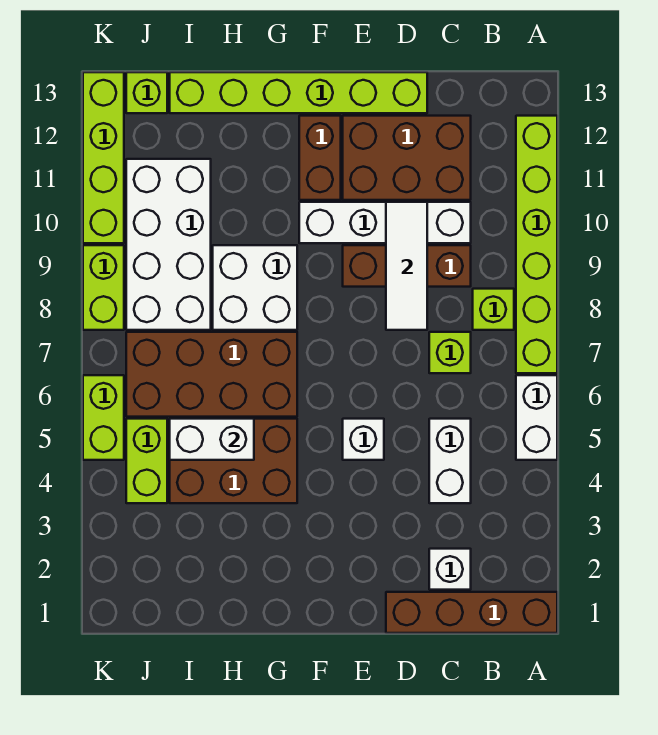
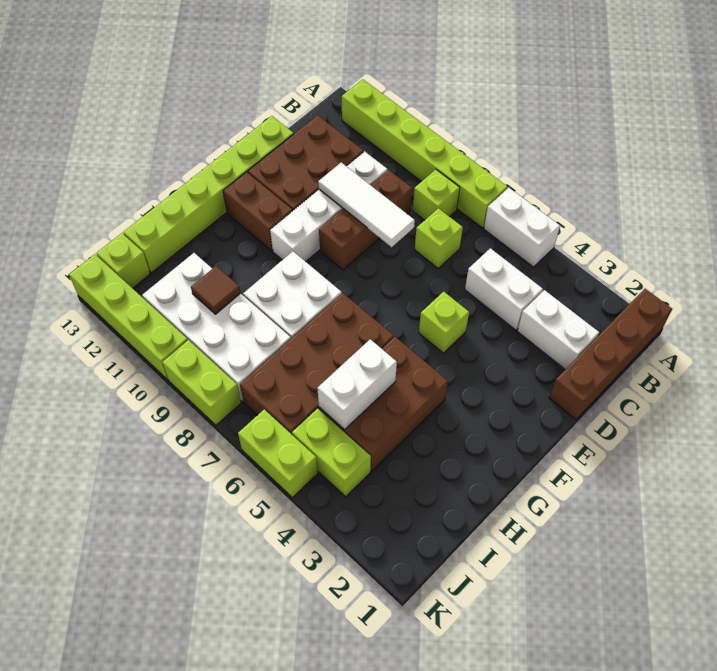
white 1x1 brick [429,549,471,590] -> white 1x2 brick [517,290,599,370]
white 1x1 brick [343,419,384,460] -> lime 1x1 brick [419,292,469,353]
none -> brown 1x1 tile [191,266,241,314]

